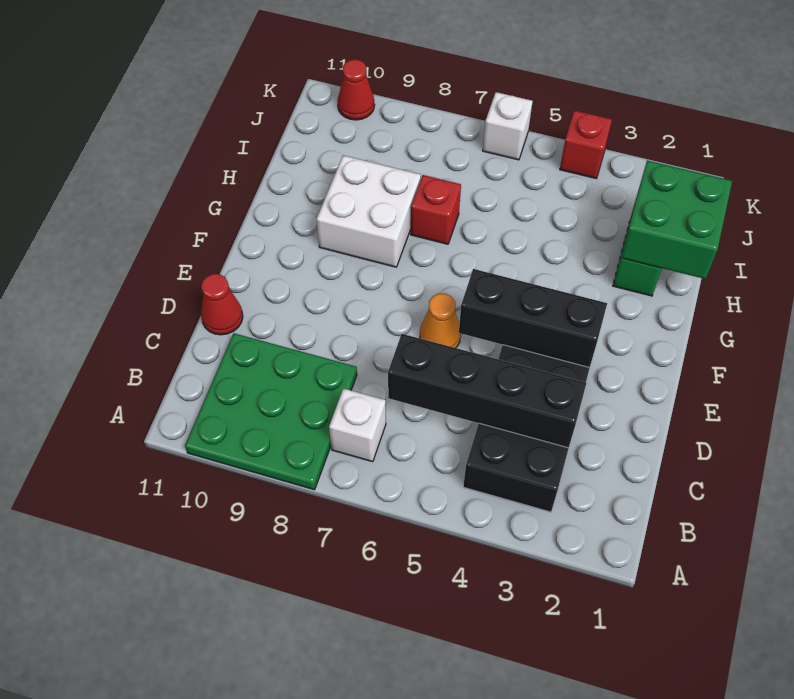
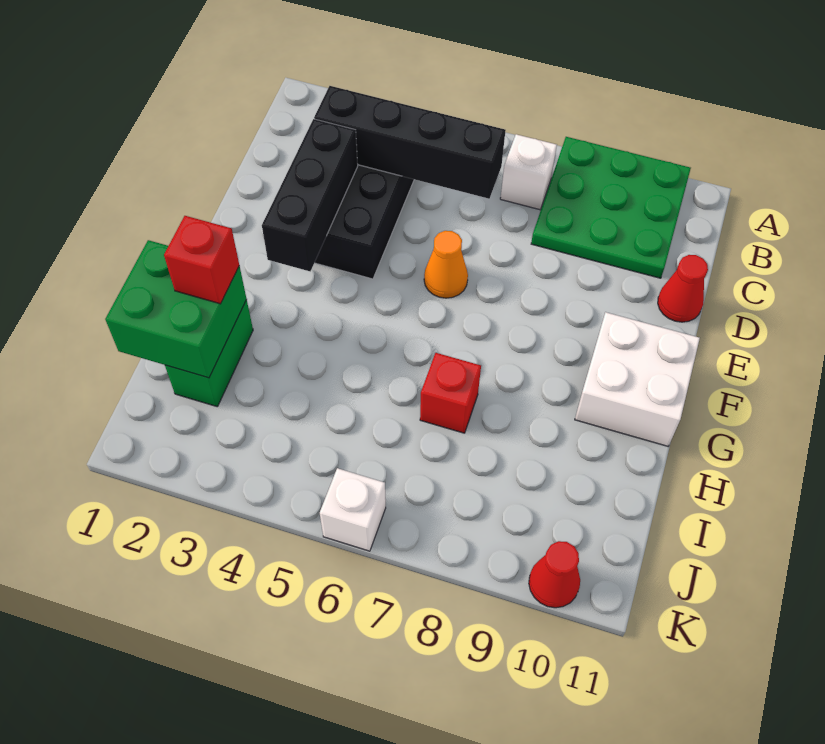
black 1x3 brick [459,269,607,368] -> black 1x3 brick turned to [262,119,358,271]
white 2x2 brick [317,155,421,267] -> white 2x2 brick moved to [575,312,700,446]
red 1x1 brick [560,110,612,179] -> red 1x1 brick moved to [164,216,239,304]

